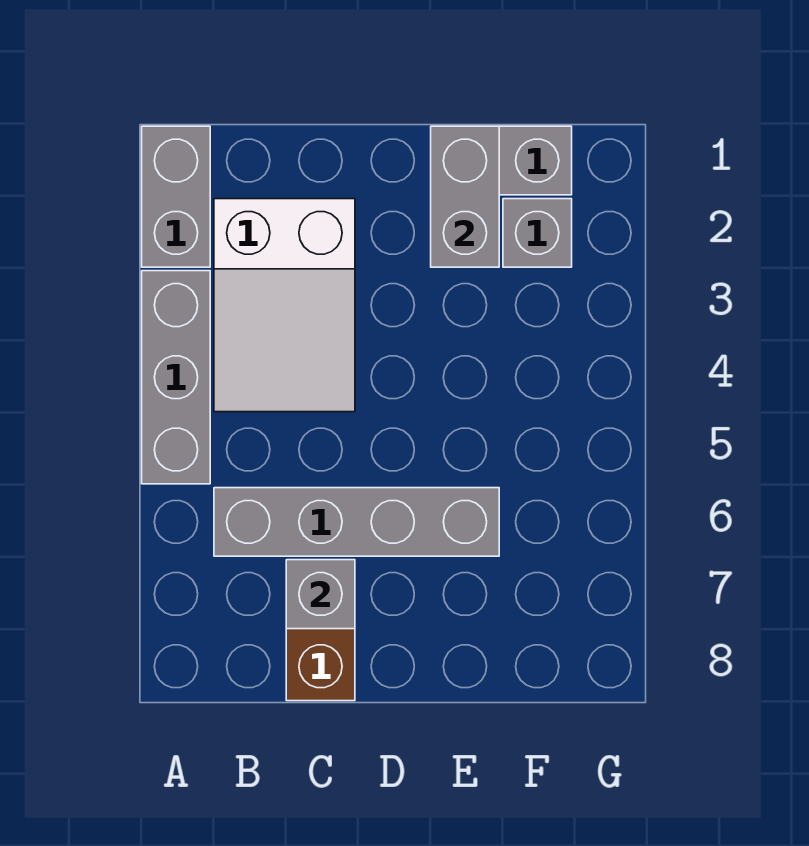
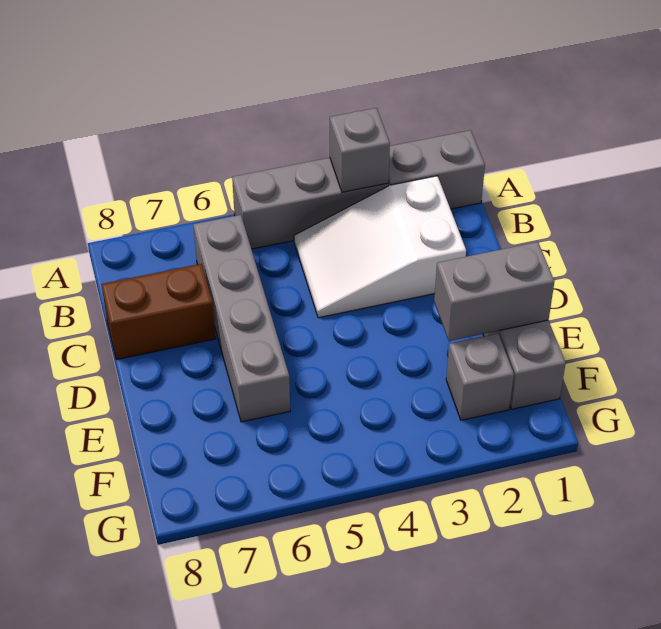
grey 1x1 brick [286,560,355,629] -> grey 1x1 brick moved to [330,108,390,192]

